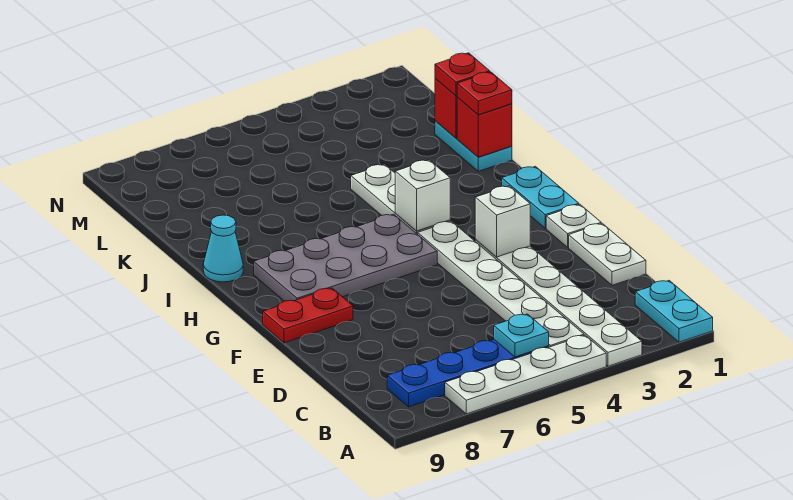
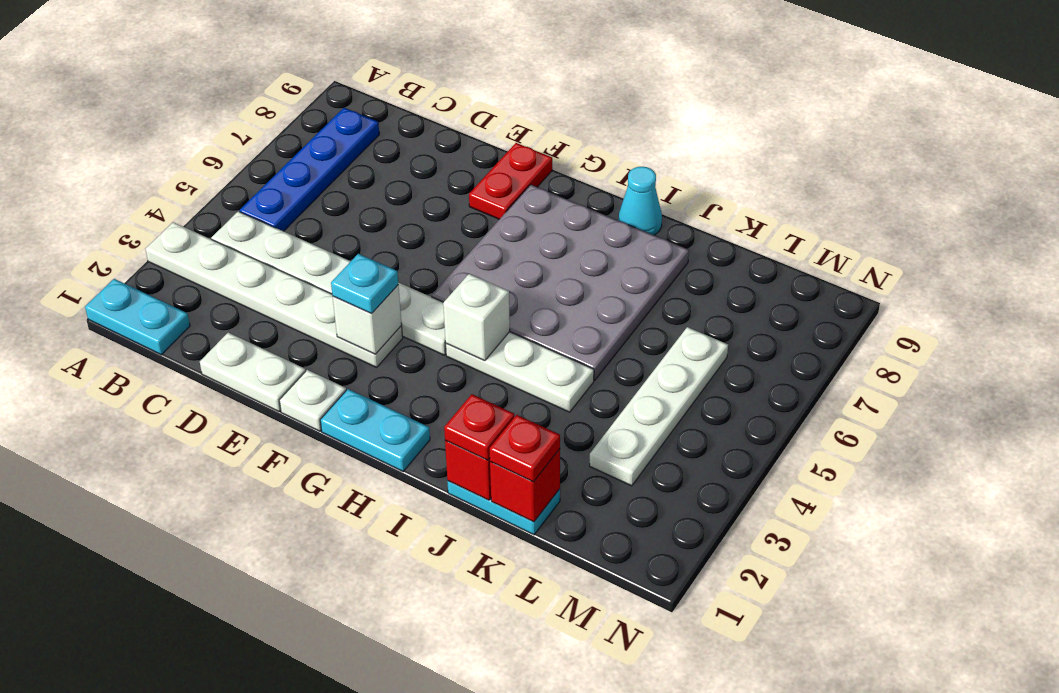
white 1x4 plate [445,335,606,414] -> white 1x4 plate moved to [590,327,728,486]
cyan 1x1 plate [494,314,549,357] -> cyan 1x1 plate moved to [331,254,398,313]
grey 2x4 plate [254,214,437,301] -> grey 4x4 plate [432,185,689,380]

